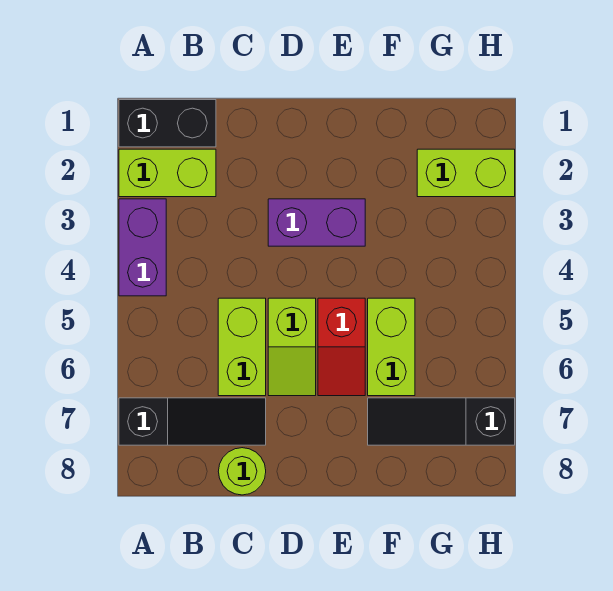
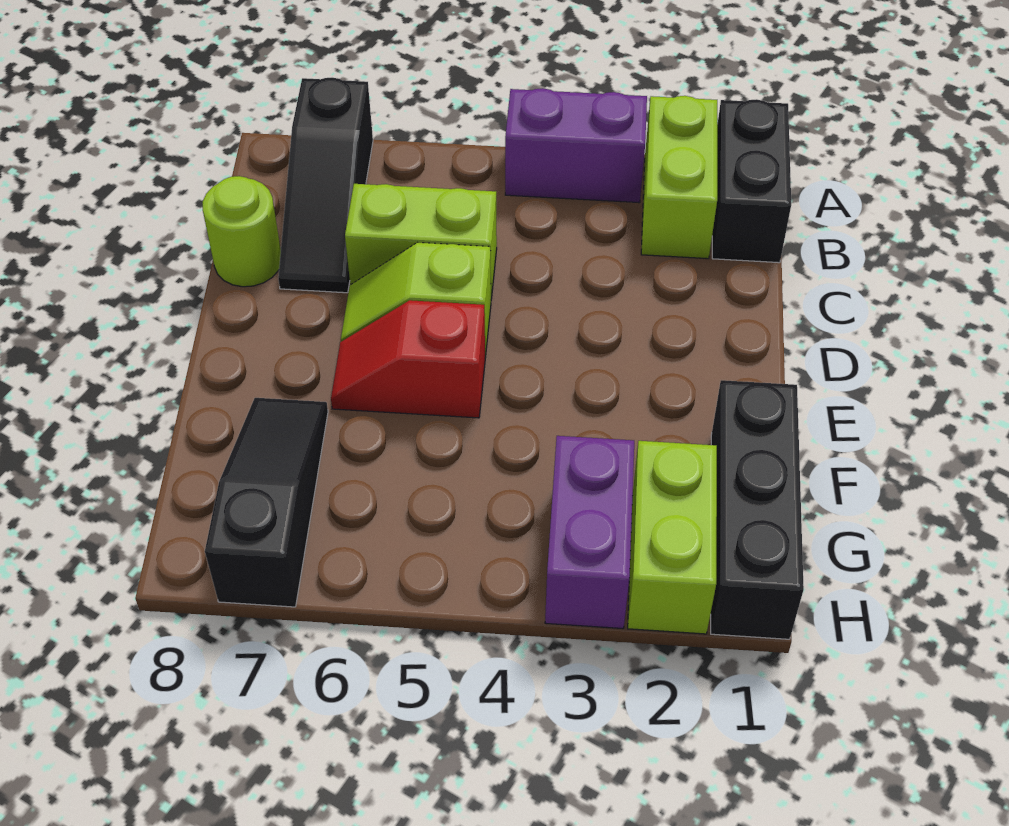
purple 1x2 brick [268,199,365,246] -> purple 1x2 brick moved to [545,436,634,628]
none -> black 1x3 brick [711,380,804,639]
lime 1x2 brick [368,298,415,396] -> none

